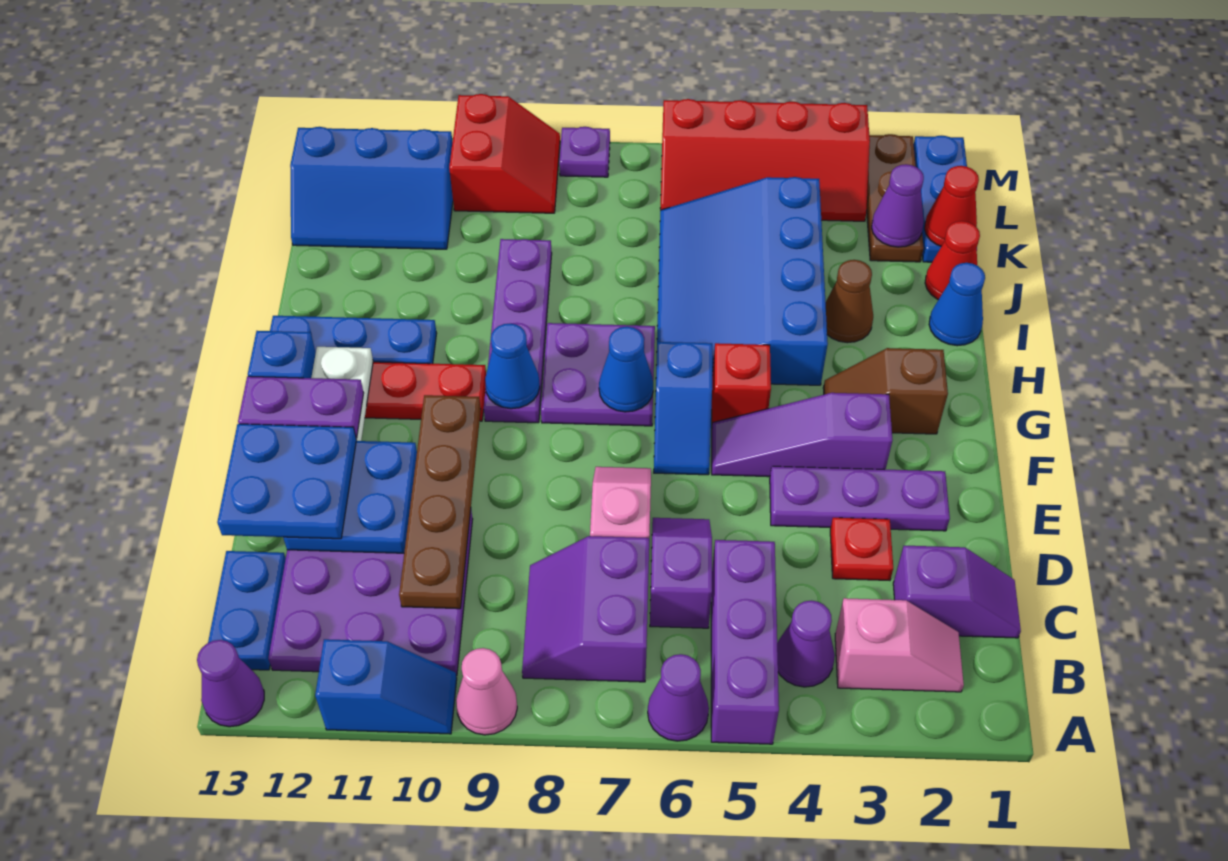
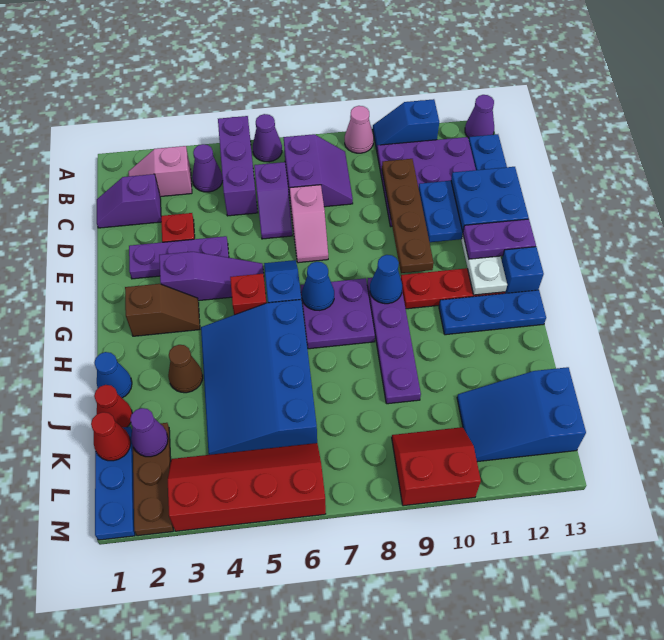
blue 3x4 slope [656,177,828,385] -> blue 3x4 slope turned to [201,300,317,455]
blue 2x3 slope [290,127,453,249] -> blue 2x3 slope turned to [457,367,586,462]
red 2x2 slope [449,94,560,213] -> red 2x2 slope turned to [392,427,481,506]
purple 1x1 plate [559,127,610,177] -> none

